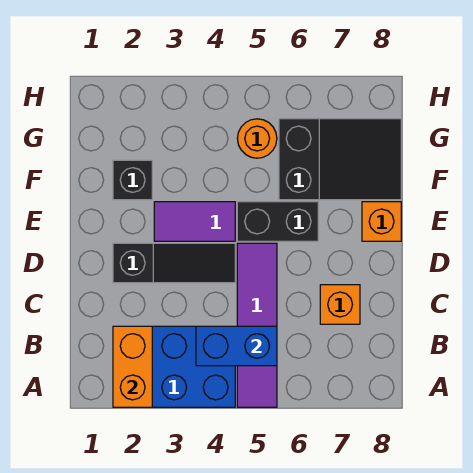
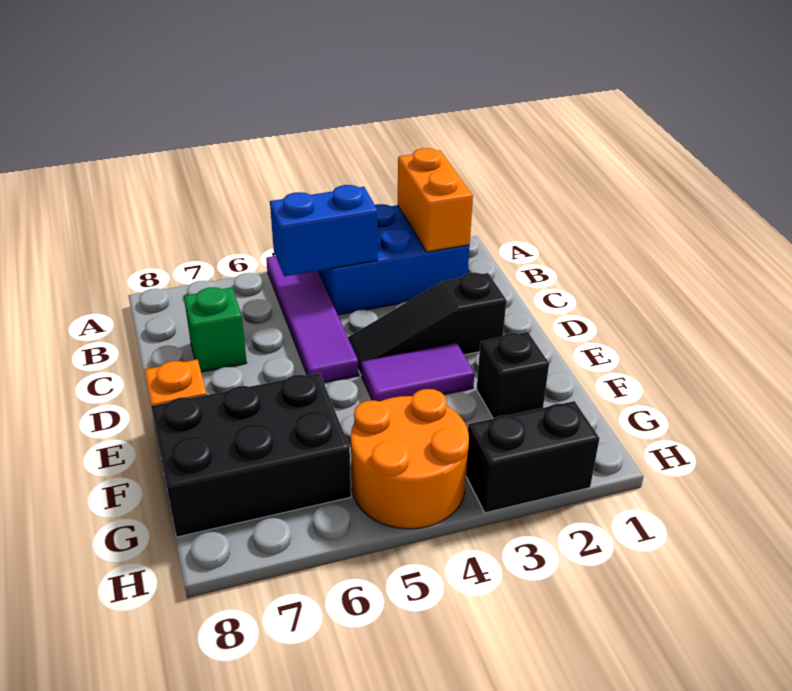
orange 1x1 brick [320,285,360,324] -> green 1x1 brick [184,287,247,372]
black 1x2 brick [237,202,318,241] -> black 1x2 brick moved to [466,401,600,513]
black 2x3 slope [279,119,401,200] -> black 2x3 brick [151,373,351,537]
orange 1x1 round brick [237,119,277,158] -> orange 2x2 round brick [351,389,469,529]

